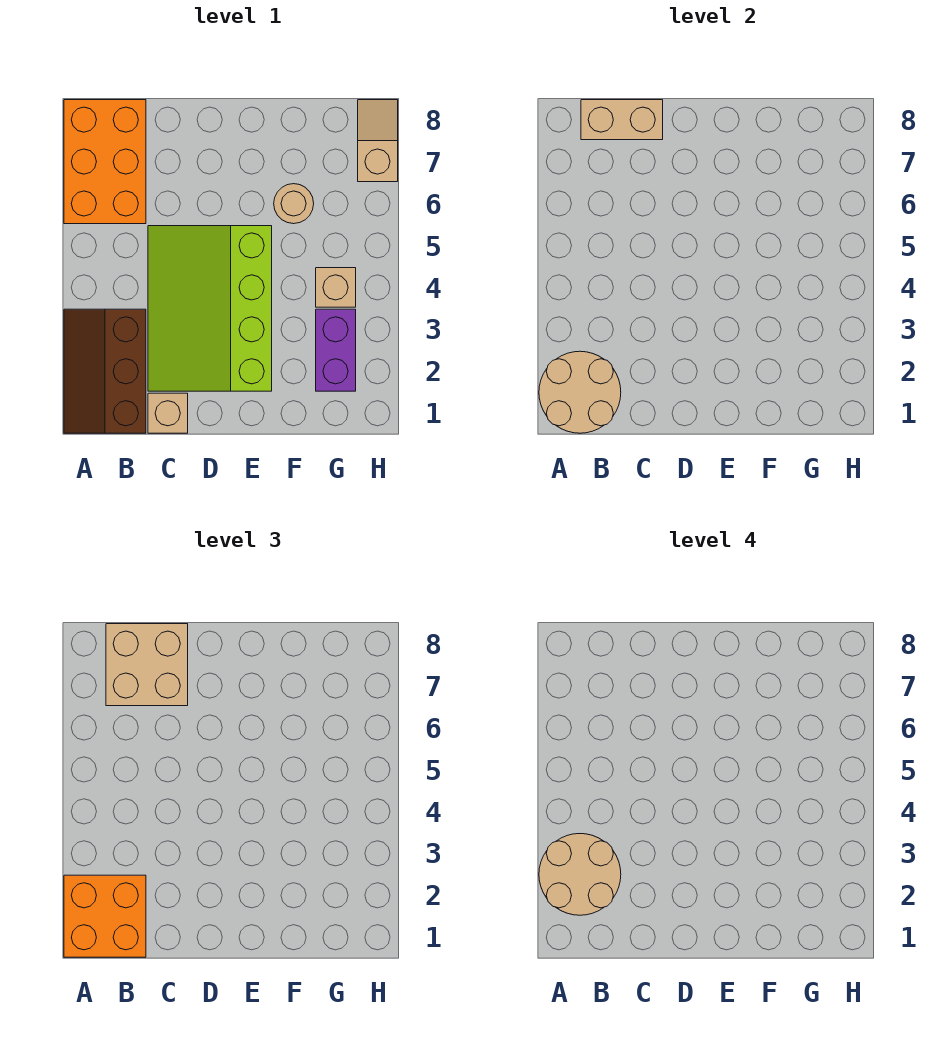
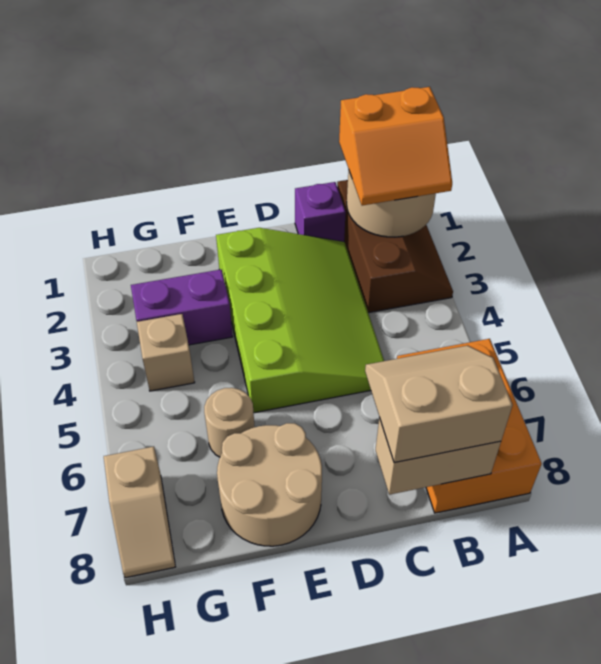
orange 2x2 brick [64,875,146,957] -> orange 2x2 slope [339,87,452,206]
tan 2x2 round brick [539,834,621,915] -> tan 2x2 round brick moved to [217,423,322,546]
tan 2x2 brick [106,624,188,706] -> tan 2x2 slope [365,345,513,463]
tan 1x1 brick [148,393,188,433] -> purple 1x1 brick [295,182,346,242]
purple 1x2 brick [316,309,356,391] -> purple 1x2 brick turned to [131,270,233,345]

